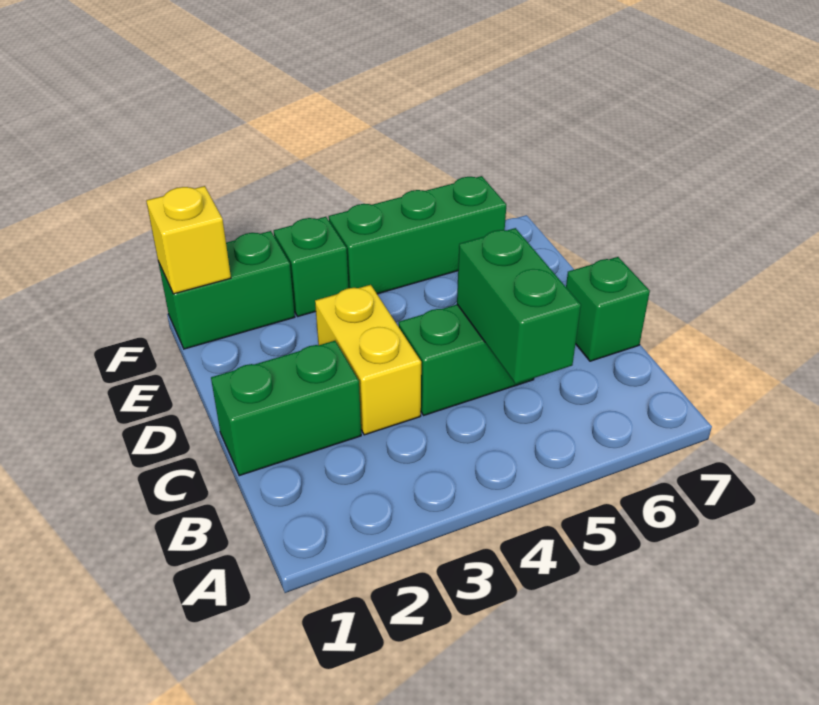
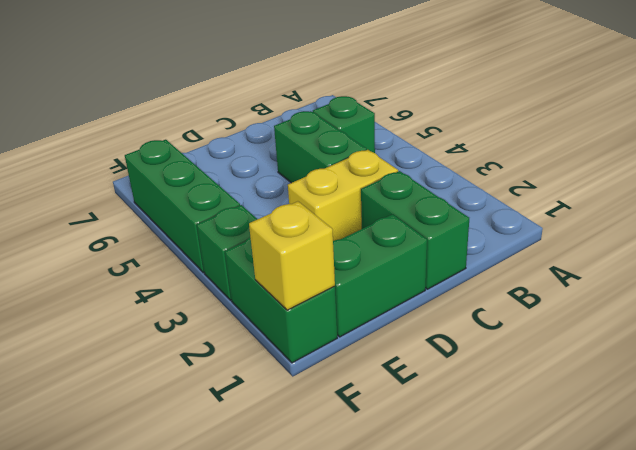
green 1x2 brick [457,228,581,384] -> green 1x2 brick moved to [333,214,427,337]
green 1x1 brick [566,257,650,361] -> green 1x1 brick moved to [313,96,375,153]

